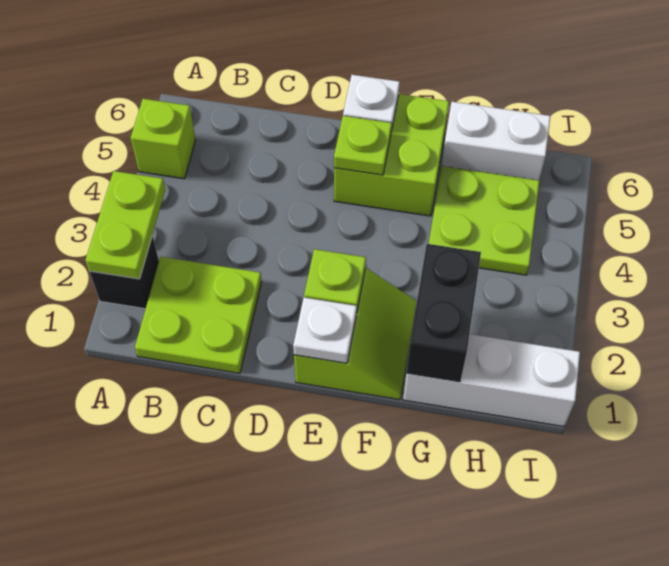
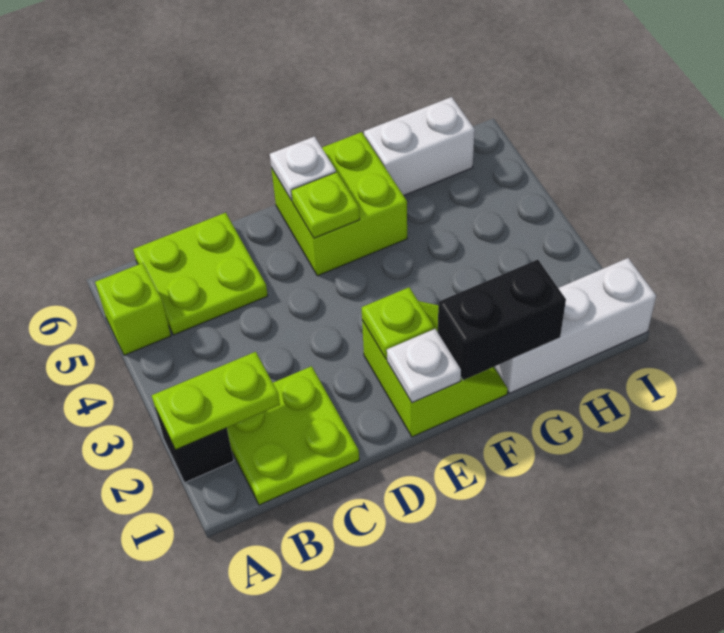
lime 1x2 plate [85,171,165,279] -> lime 1x2 plate turned to [152,352,280,450]
black 1x2 brick [406,244,481,382] -> black 1x2 brick turned to [438,260,566,380]
lime 2x2 plate [429,166,540,275] -> lime 2x2 plate moved to [133,213,268,335]

